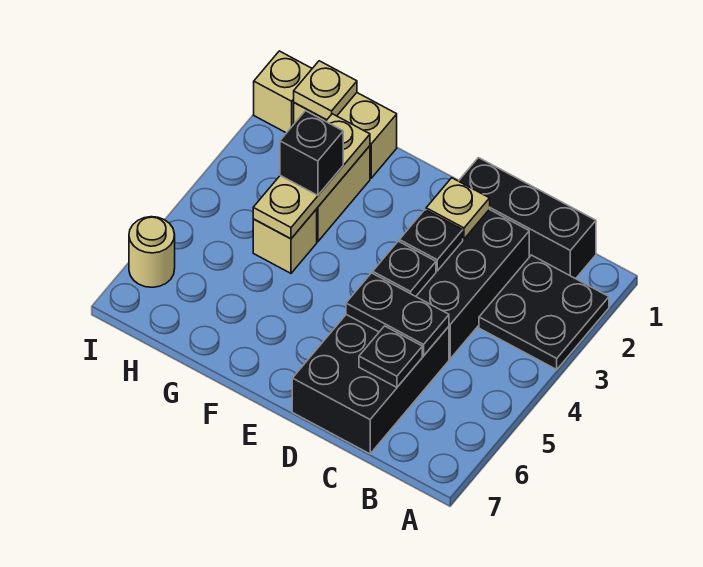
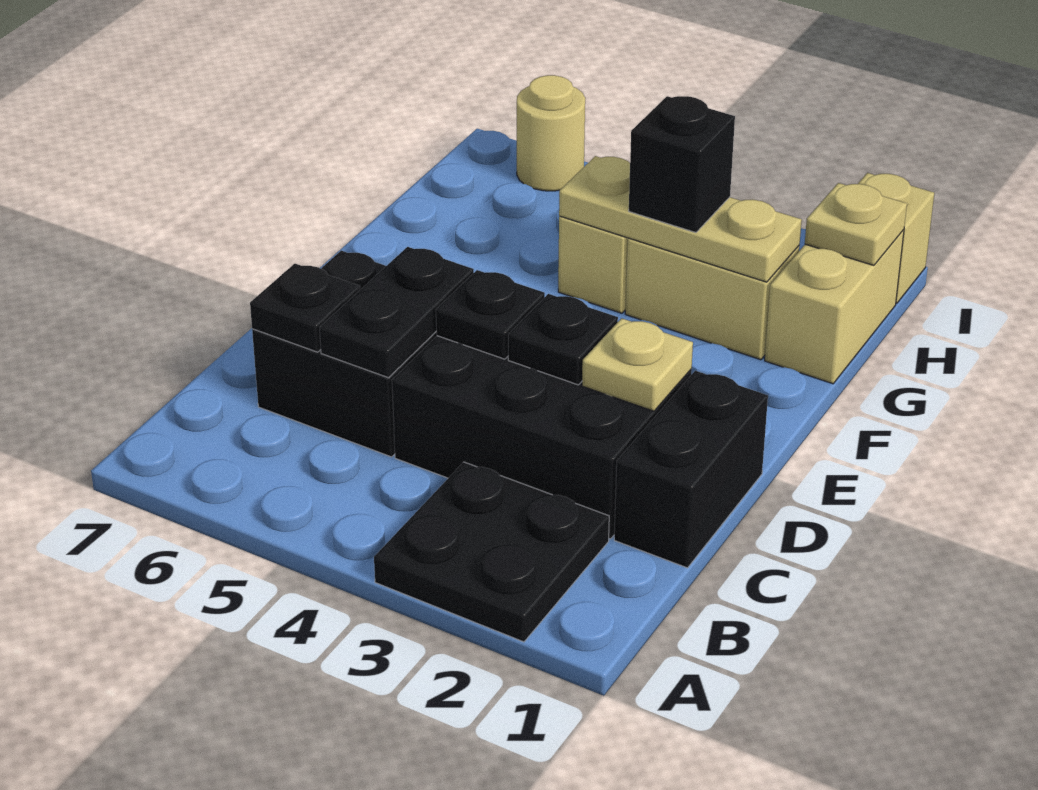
black 1x3 brick [459,158,596,279] -> black 1x2 brick [614,371,768,568]
black 2x3 brick [292,315,449,454] -> black 2x2 brick [252,251,437,457]

